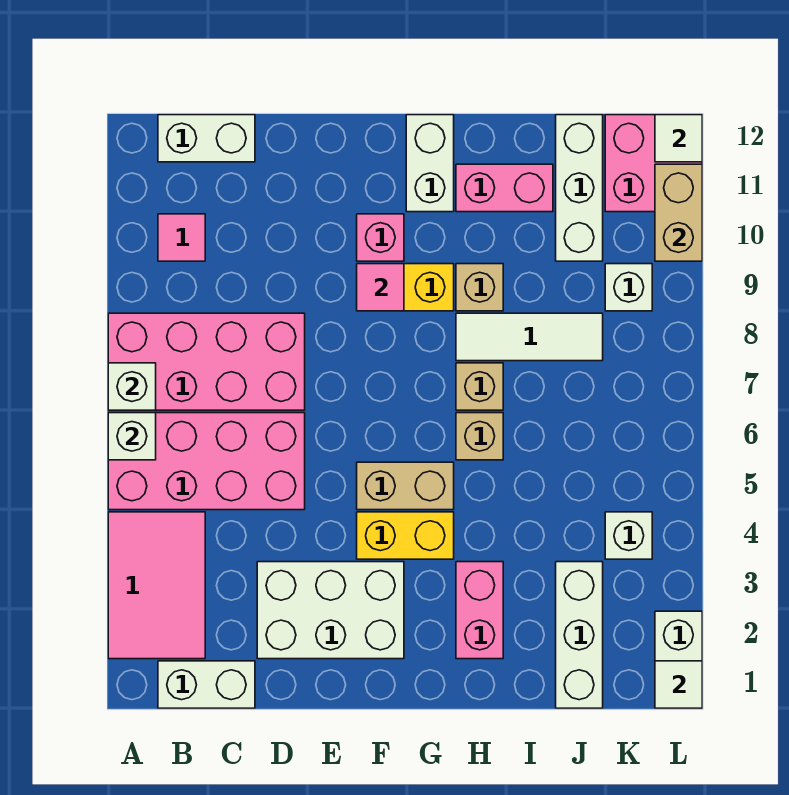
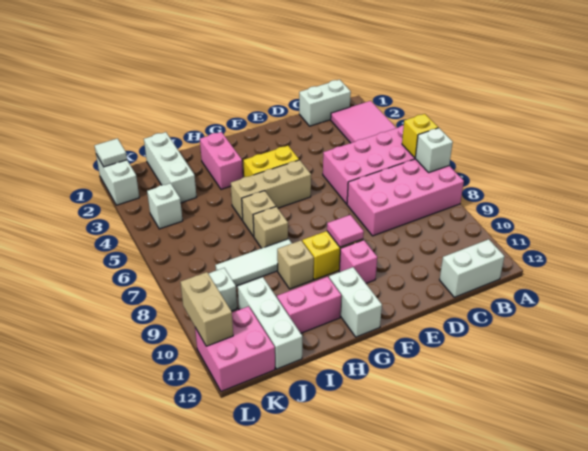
white 1x1 brick [108,413,156,460] -> yellow 1x1 brick [402,114,438,158]
pink 1x1 tile [158,214,205,261] -> none
white 2x3 brick [257,562,404,659] -> none
tan 1x2 brick [357,462,454,510] -> tan 1x3 brick [231,160,311,220]
white 1x1 tile [655,115,702,162] -> none

